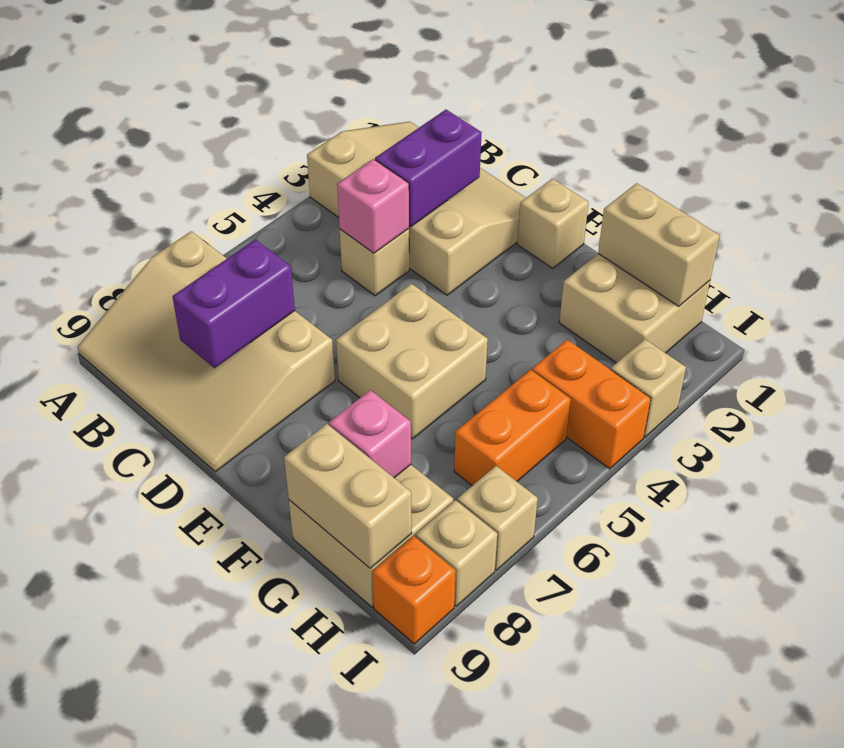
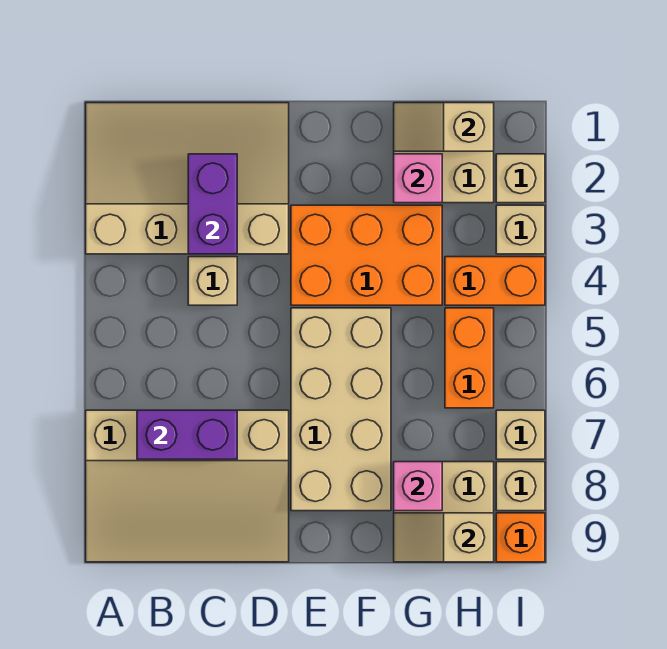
pink 1x1 brick [337,159,409,253] -> pink 1x1 brick moved to [394,154,442,203]
purple 1x2 brick [172,239,295,368] -> purple 1x2 brick turned to [137,410,237,459]
tan 1x1 brick [517,179,589,268] -> tan 1x1 brick moved to [496,154,545,203]
none -> orange 2x3 brick [291,205,442,305]
tan 2x2 brick [336,284,488,439] -> tan 2x4 brick [291,308,391,511]
tan 1x2 brick [598,183,720,306] -> tan 1x2 slope [394,103,494,151]
tan 1x2 brick [284,424,412,568] -> tan 1x2 slope [394,513,494,562]

